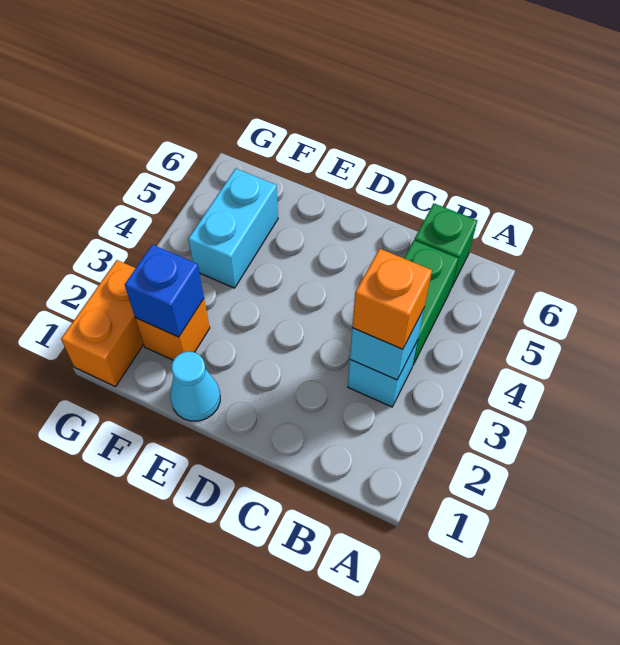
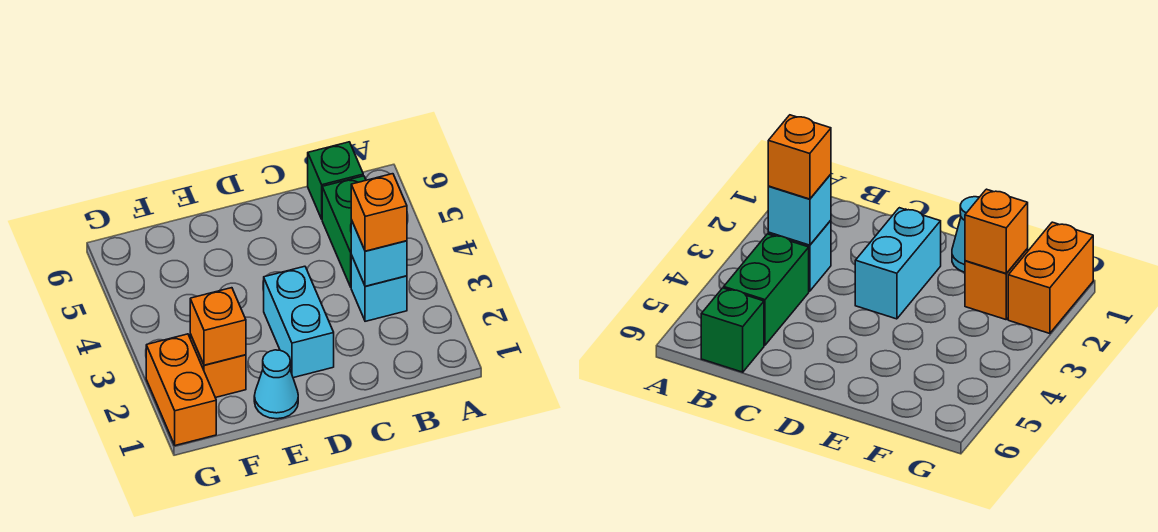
blue 1x1 brick [125,245,204,337] -> orange 1x1 brick [190,288,246,365]
cyan 1x2 brick [188,169,278,288] -> cyan 1x2 brick moved to [264,266,334,378]

